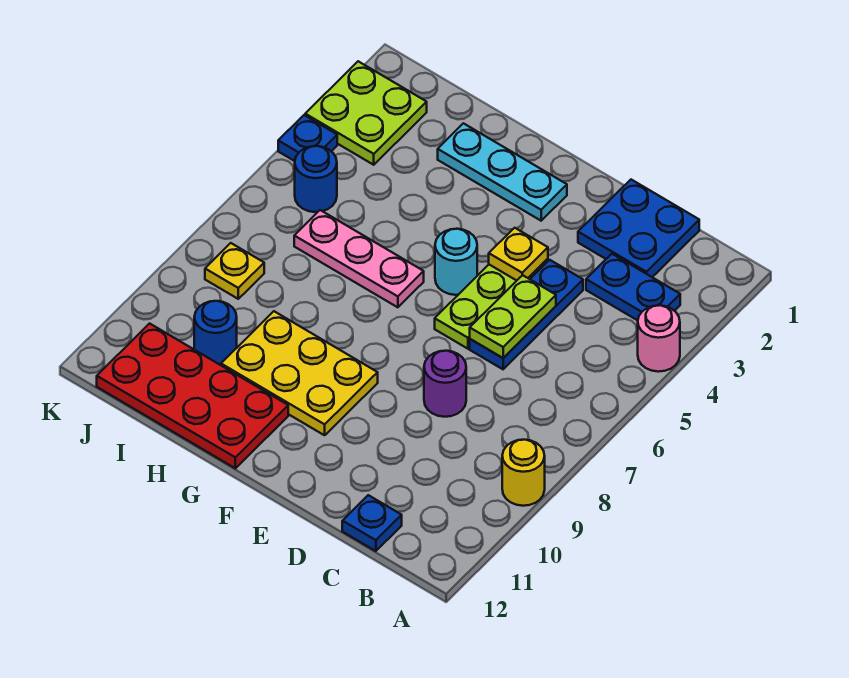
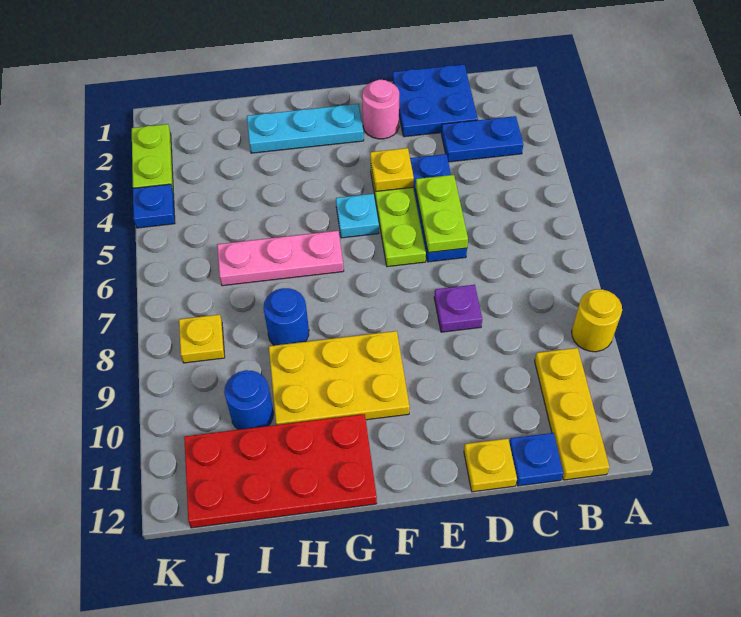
pink 1x1 round brick [638,305,680,372] -> pink 1x1 round brick moved to [362,80,399,139]
none -> yellow 1x3 plate [535,348,609,480]
purple 1x1 round brick [424,351,466,417] -> purple 1x1 plate [434,285,482,332]
none -> yellow 1x1 plate [464,439,517,492]
cyan 1x1 round brick [435,229,477,295] -> cyan 1x1 plate [336,194,379,238]
lime 2x2 plate [305,61,427,165] -> lime 1x2 plate [132,124,173,190]
blue 1x1 round brick [295,146,337,212] -> blue 1x1 round brick moved to [264,288,309,345]

